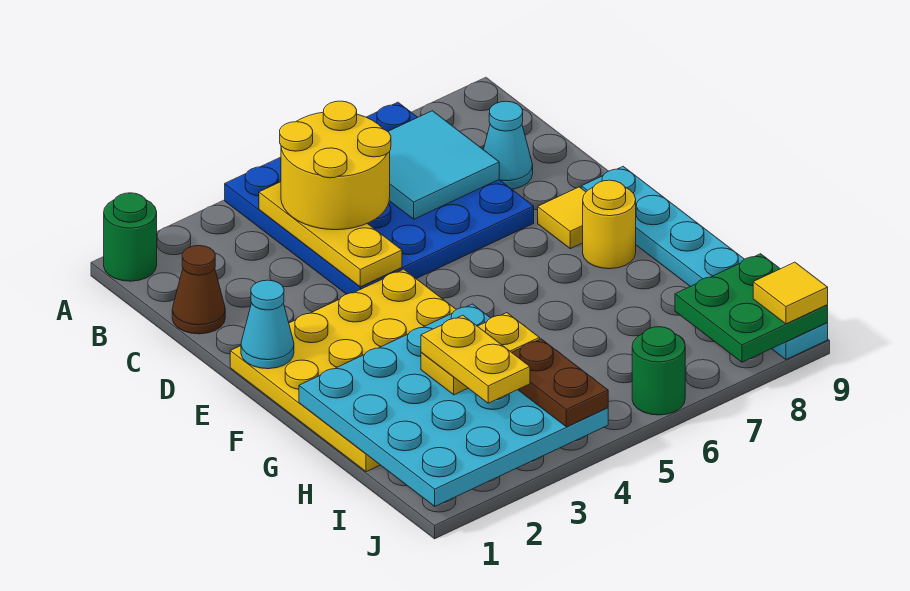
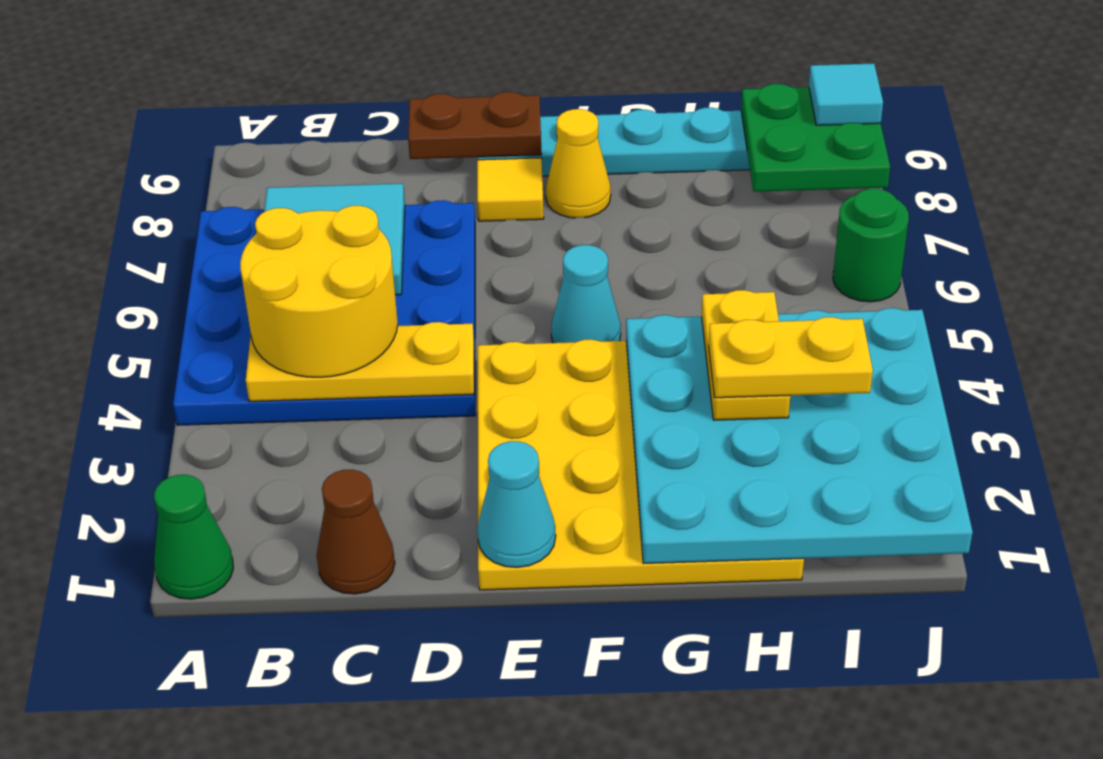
green 1x1 round brick [104,193,157,281] -> green 1x1 cone [154,475,233,599]
cyan 1x1 cone [483,101,533,189] -> cyan 1x1 cone moved to [551,245,621,343]
yellow 1x1 round brick [583,180,636,269] -> yellow 1x1 cone [546,109,611,218]
brown 1x2 plate [512,339,608,427] -> brown 1x2 plate moved to [408,92,542,159]
yellow 1x1 tile [753,262,828,324] -> cyan 1x1 tile [809,64,883,125]

